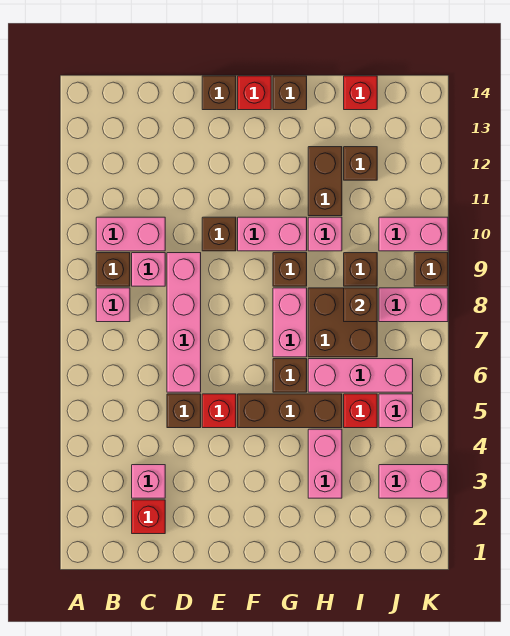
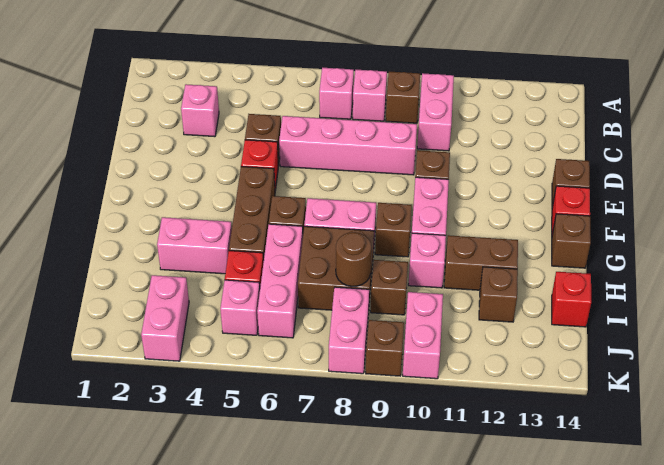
red 1x1 brick [132,500,165,534] -> none
pink 1x1 brick [132,253,165,286] -> pink 1x1 brick moved to [319,68,354,119]
brown 1x1 brick [344,288,377,322] -> brown 1x1 round brick [336,232,371,287]

